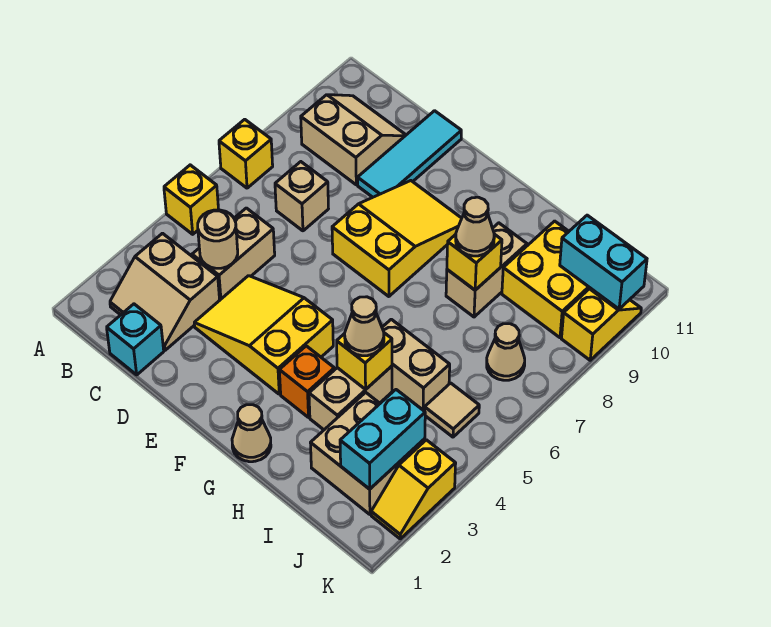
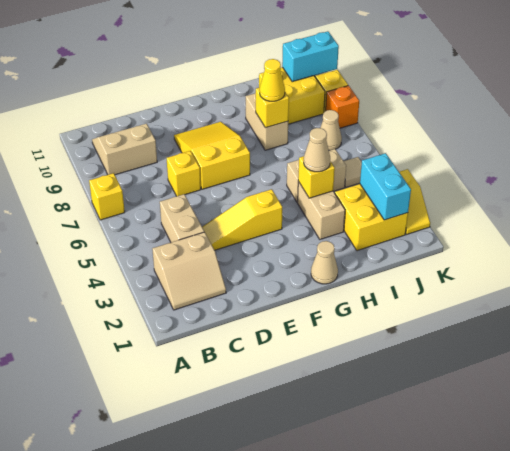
yellow 1x1 brick [164,165,219,234] -> yellow 1x1 brick moved to [167,151,201,196]
cyan 1x1 brick [107,304,164,375] -> none
tan 1x1 round brick [198,210,238,268] -> none
tan 1x1 brick [275,162,328,231] -> none
yellow 2x3 slope [194,276,333,394] -> yellow 1x3 slope [202,189,282,250]
cyan 1x3 tile [358,111,461,197] -> none
orange 1x1 brick [279,346,334,417] -> orange 1x1 brick moved to [326,86,359,128]
tan 1x1 cone [456,197,494,256] -> yellow 1x1 cone [260,59,285,101]
tan 2x2 brick [311,392,425,514] -> yellow 2x2 brick [335,184,408,251]

